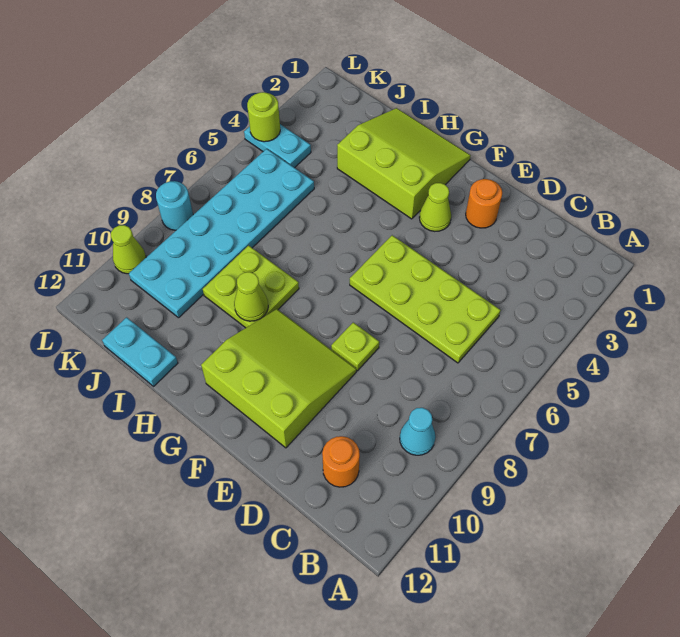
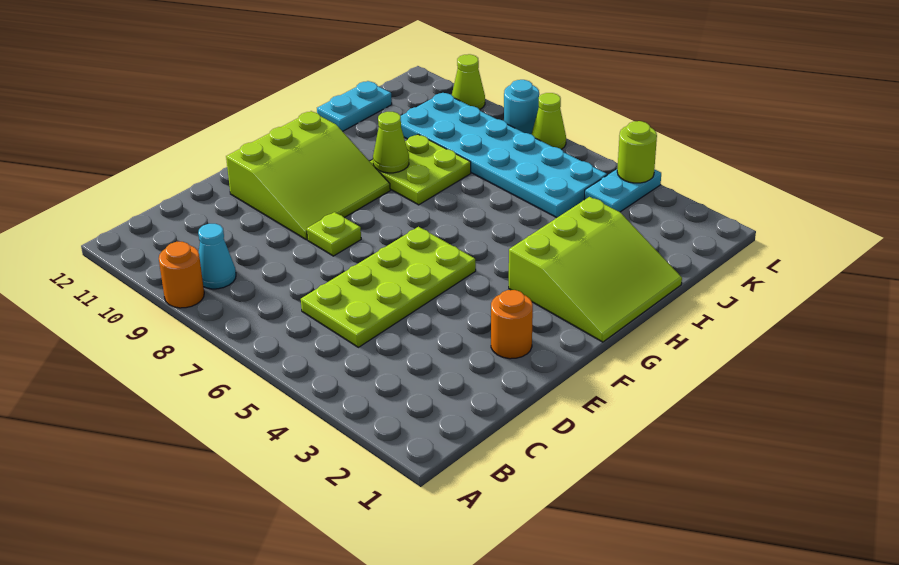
orange 1x1 round brick [322,436,360,487] -> orange 1x1 round brick moved to [159,242,204,308]
lime 1x1 cone [419,183,451,231] -> lime 1x1 cone moved to [532,93,566,149]

